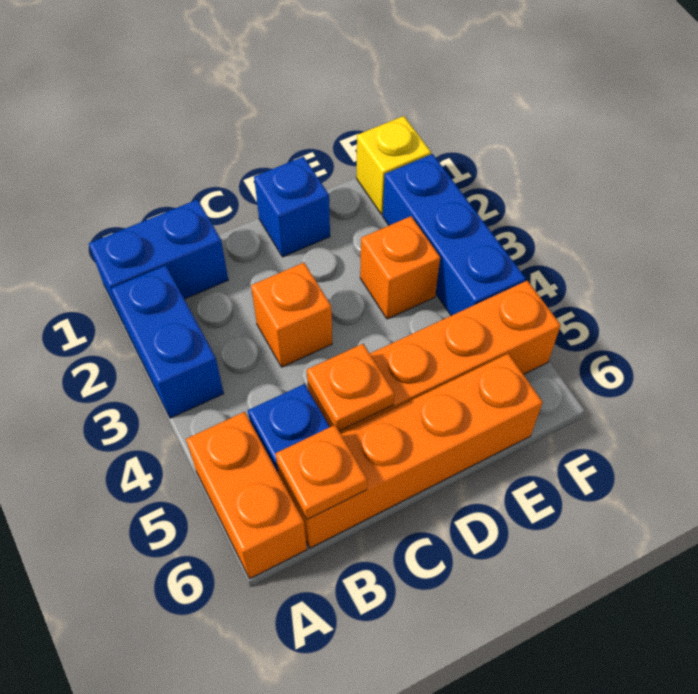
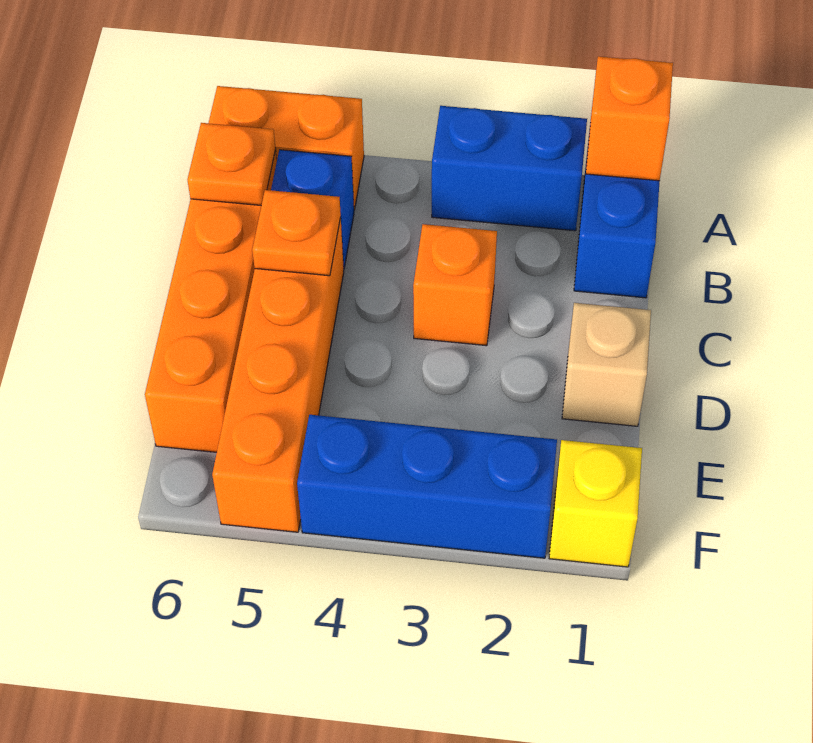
blue 1x1 brick [254,157,330,257] -> tan 1x1 brick [562,303,651,426]
orange 1x1 brick [360,216,440,319] -> orange 1x1 brick moved to [586,56,673,181]

